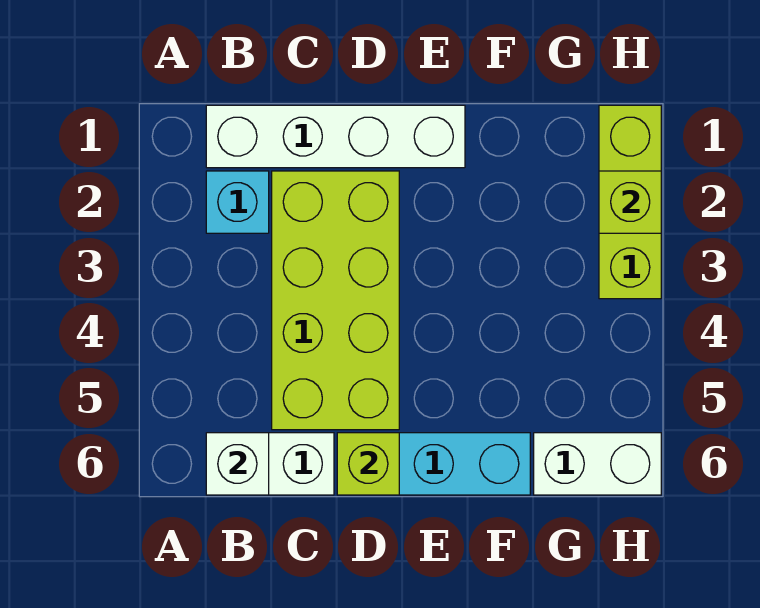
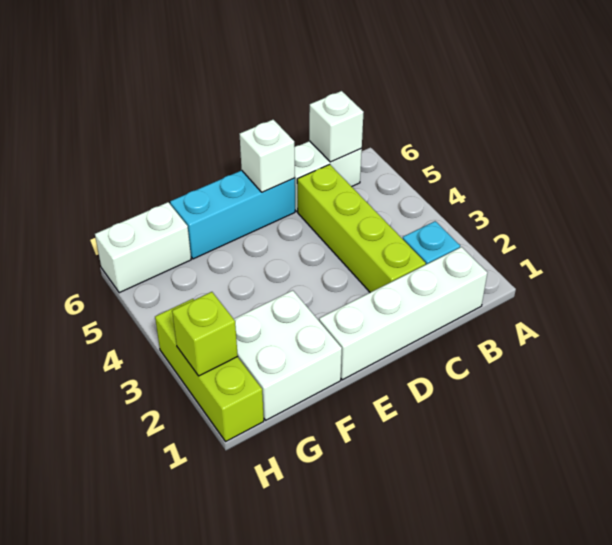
lime 2x4 brick [272,171,399,430] -> lime 1x4 brick [297,164,426,292]
lime 1x1 brick [337,433,399,495] -> white 1x1 brick [240,120,295,192]
none -> white 2x2 brick [234,290,342,420]

